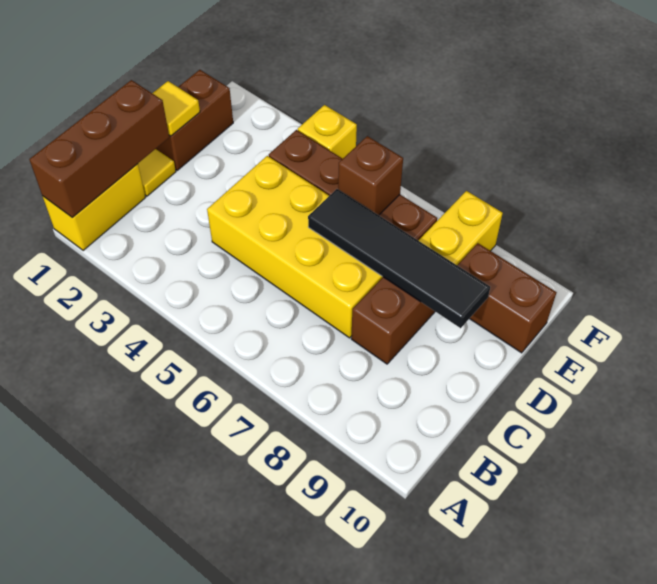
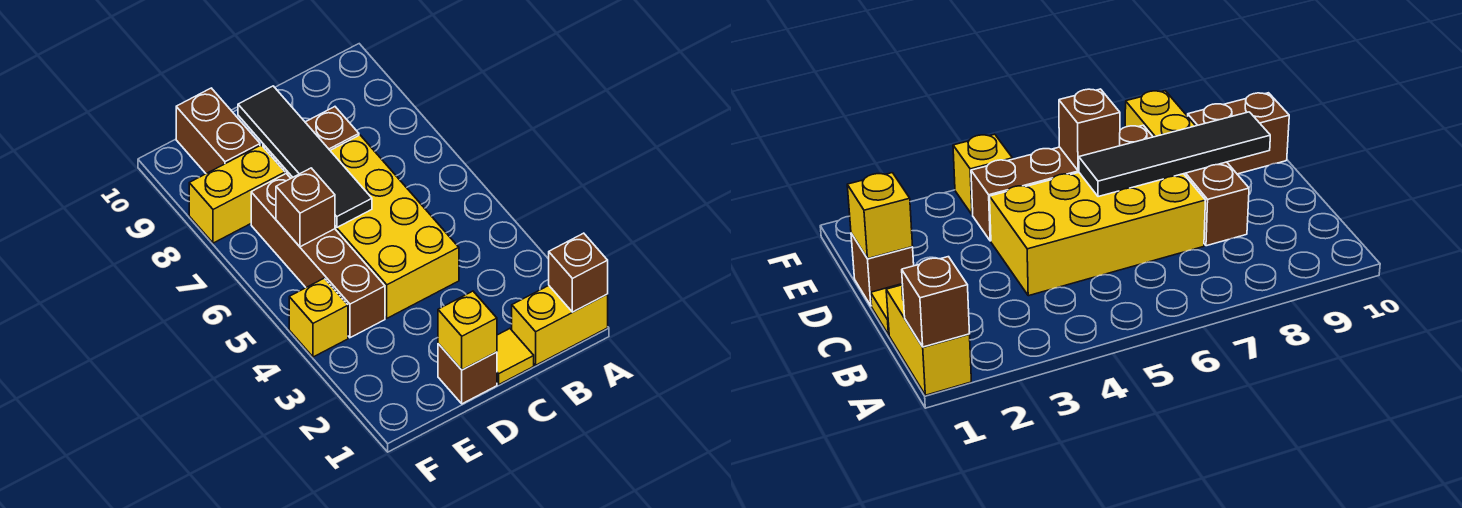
brown 1x3 brick [29,80,169,218] -> brown 1x1 brick [549,233,608,312]
brown 1x2 brick [156,70,233,170] -> brown 1x1 brick [438,344,497,404]
yellow 1x1 tile [152,81,200,136] -> yellow 1x1 brick [438,291,497,370]

